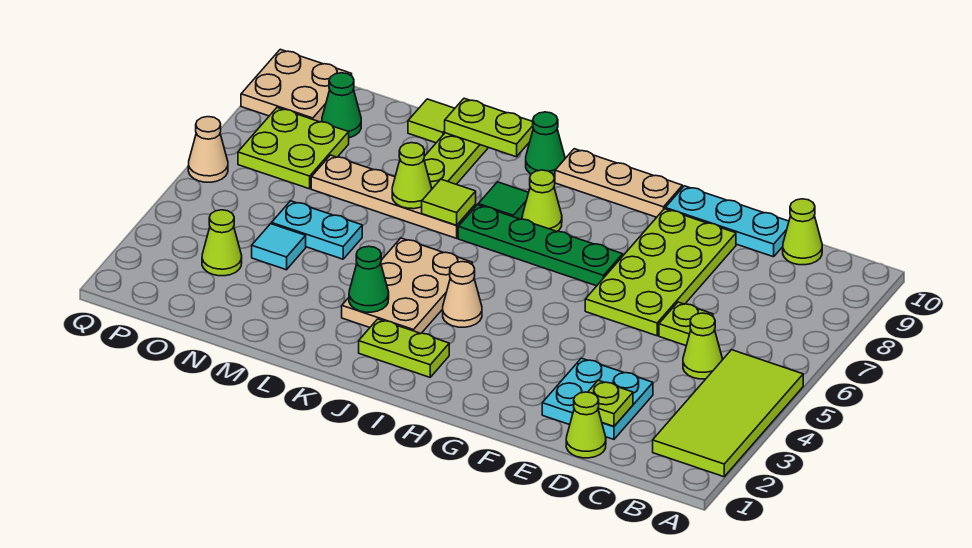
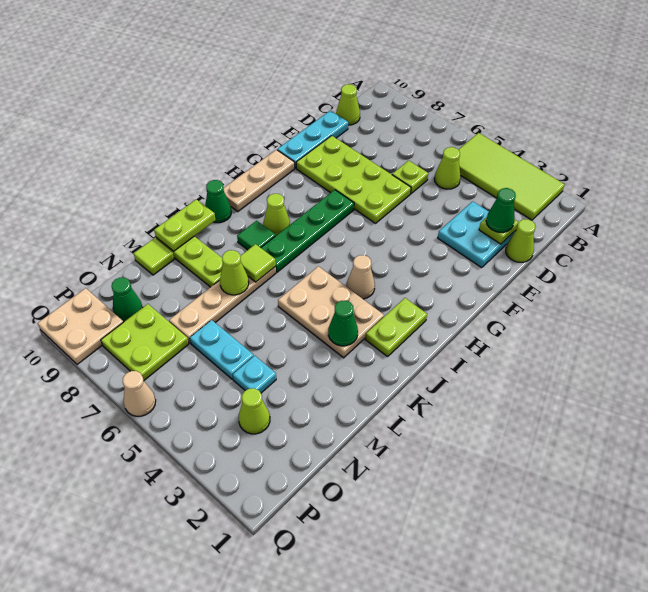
none -> green 1x1 cone [486,188,516,232]
cyan 1x2 plate [272,201,362,259] -> cyan 1x2 plate turned to [190,320,254,379]
cyan 1x1 tile [252,224,306,270] -> cyan 1x1 plate [233,356,276,393]

